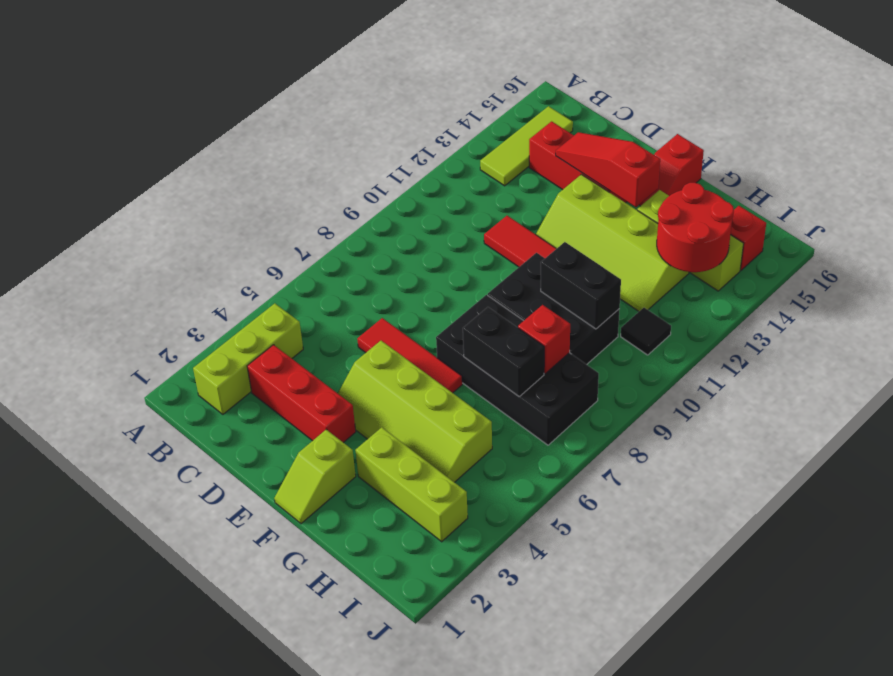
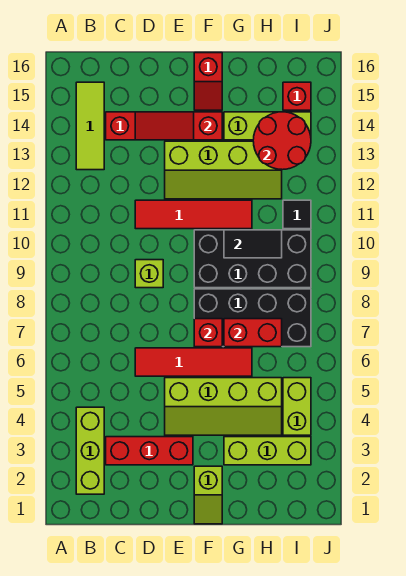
red 1x3 tile [357,318,462,393] -> red 1x4 tile [135,348,252,376]
none -> lime 1x1 brick [135,260,163,288]
black 2x3 brick [488,253,619,365] -> black 2x4 brick [194,230,311,288]
black 1x2 brick [463,307,544,396] -> red 1x2 brick [224,319,282,347]
black 1x2 brick [541,242,621,329] -> black 1x2 tile [224,230,282,258]
red 1x1 brick [518,305,570,374] -> red 1x1 brick moved to [194,319,222,347]
none -> lime 1x2 brick [283,378,311,435]

